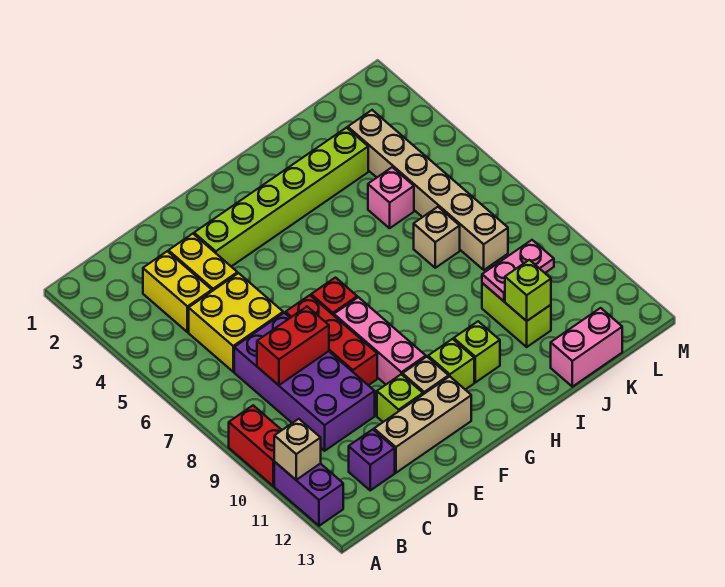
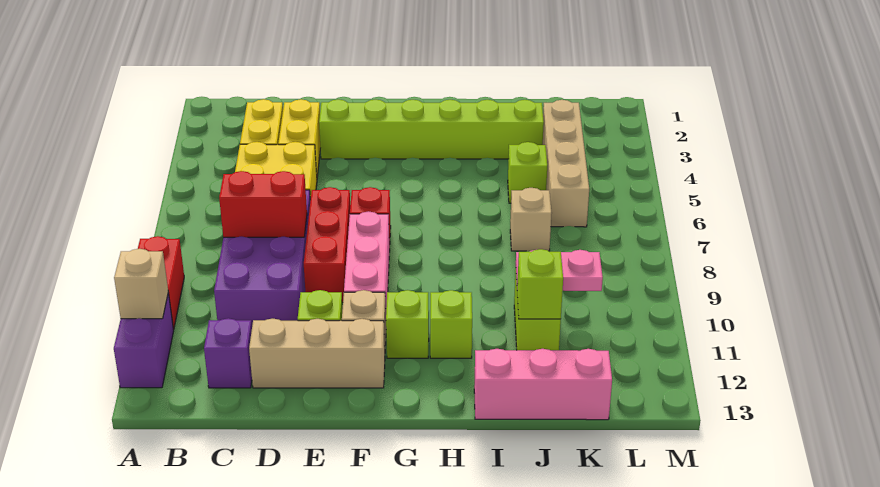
pink 1x1 brick [368,167,414,228] -> lime 1x1 brick [508,142,547,203]
pink 1x2 brick [551,308,622,387] -> pink 1x3 brick [474,349,612,420]
tan 1x6 brick [348,110,508,270] -> tan 1x4 brick [543,100,589,227]

